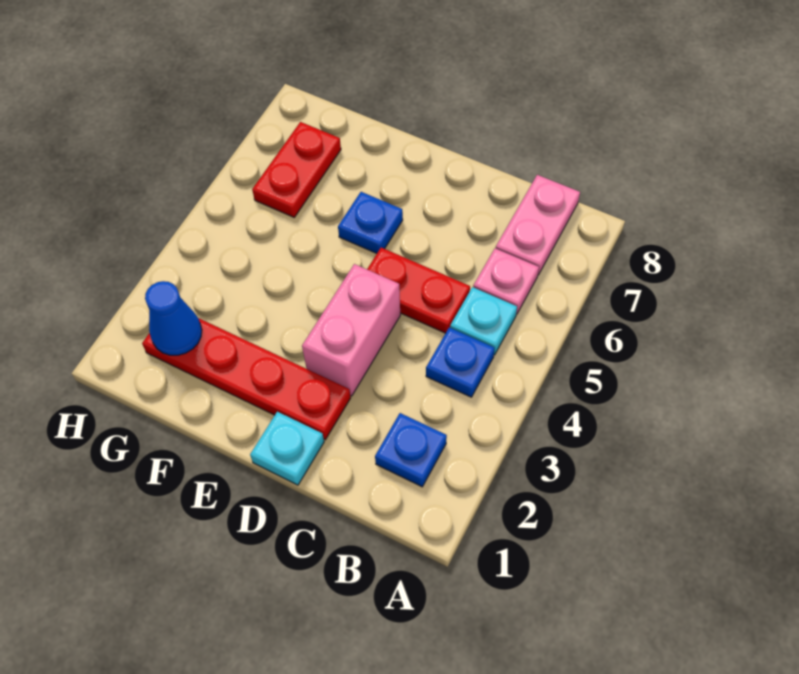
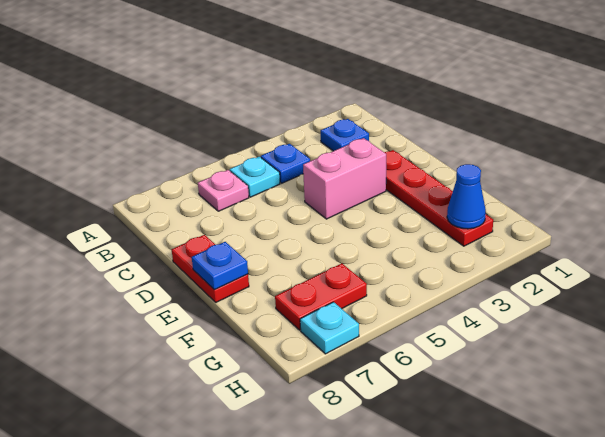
pink 1x2 plate [496,175,580,275] -> none
red 1x2 plate [367,248,470,333] -> red 1x2 plate moved to [172,235,249,302]
cyan 1x1 plate [250,412,324,485] -> cyan 1x1 plate moved to [300,302,359,354]
blue 1x1 plate [338,192,403,253] -> blue 1x1 plate moved to [192,242,248,290]

